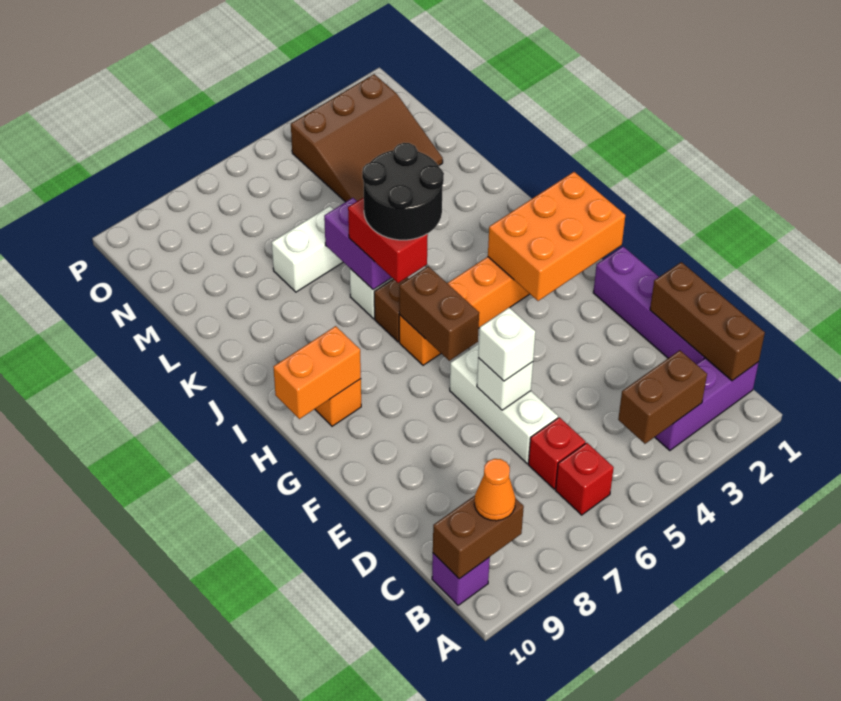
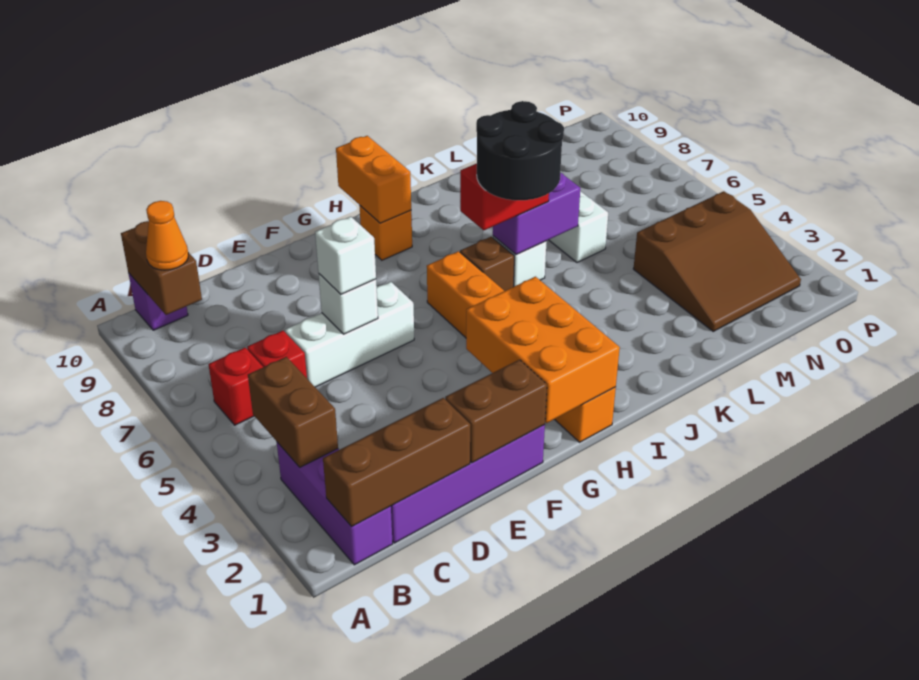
brown 1x2 brick [399,266,479,361] -> brown 1x2 brick moved to [445,360,547,463]
brown 3x3 slope [291,74,443,202] -> brown 3x3 slope turned to [633,191,801,331]

